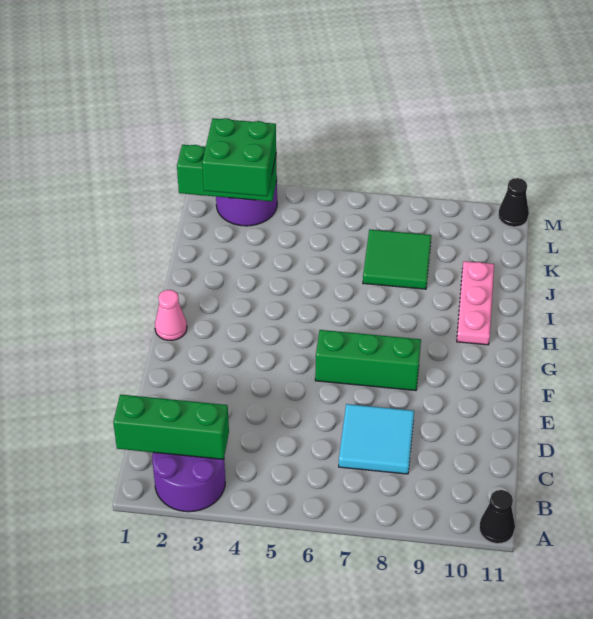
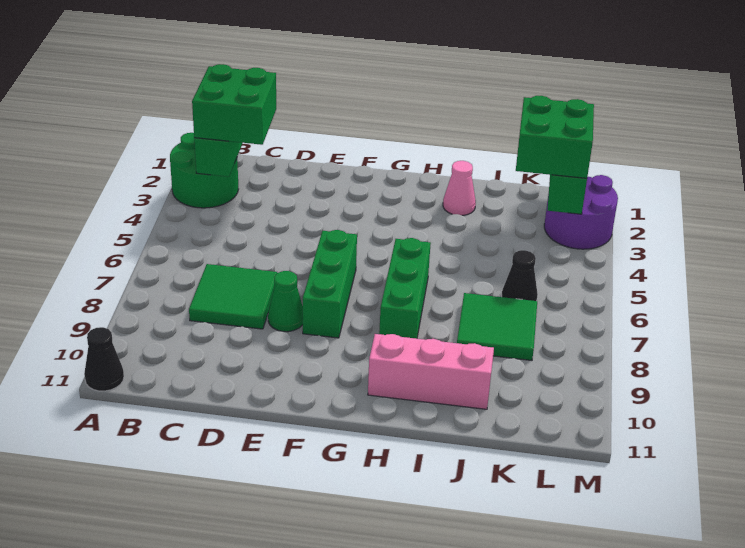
purple 2x2 round brick [152,452,225,512] -> green 2x2 round brick [170,133,238,208]
none -> green 2x2 brick [192,64,276,145]
cyan 2x2 tile [339,404,414,474] -> green 2x2 tile [189,264,277,329]
none -> green 1x1 cone [268,271,303,332]
pink 1x1 cone [155,290,187,340] -> pink 1x1 cone moved to [443,161,476,215]
none -> green 1x3 brick [379,238,431,339]
pink 1x3 plate [457,261,494,345] -> pink 1x3 brick [368,334,494,409]
black 1x1 cone [498,178,529,227] -> black 1x1 cone moved to [502,250,538,301]

